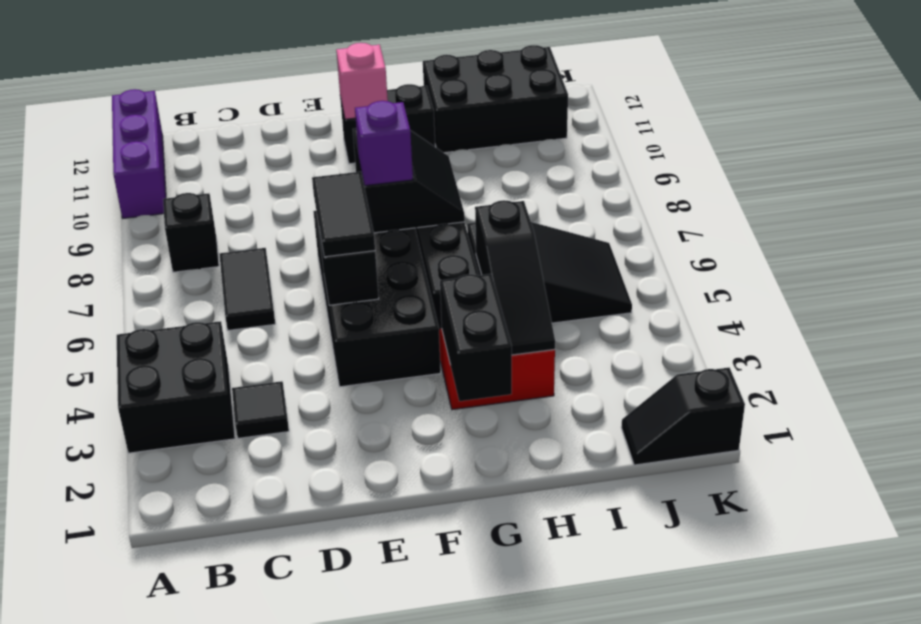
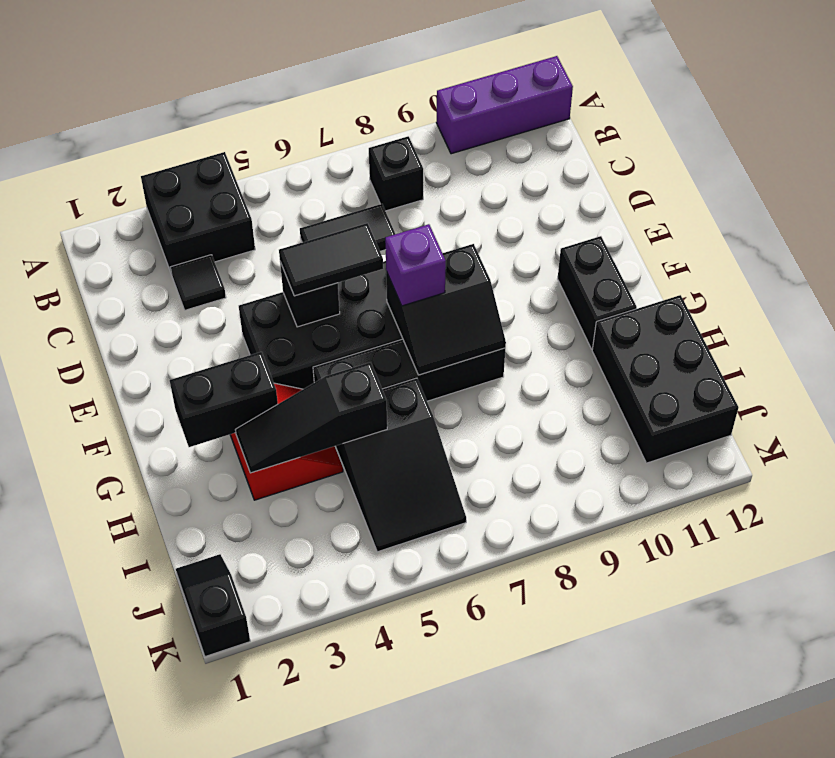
pink 1x1 brick [336,43,388,119] -> none

